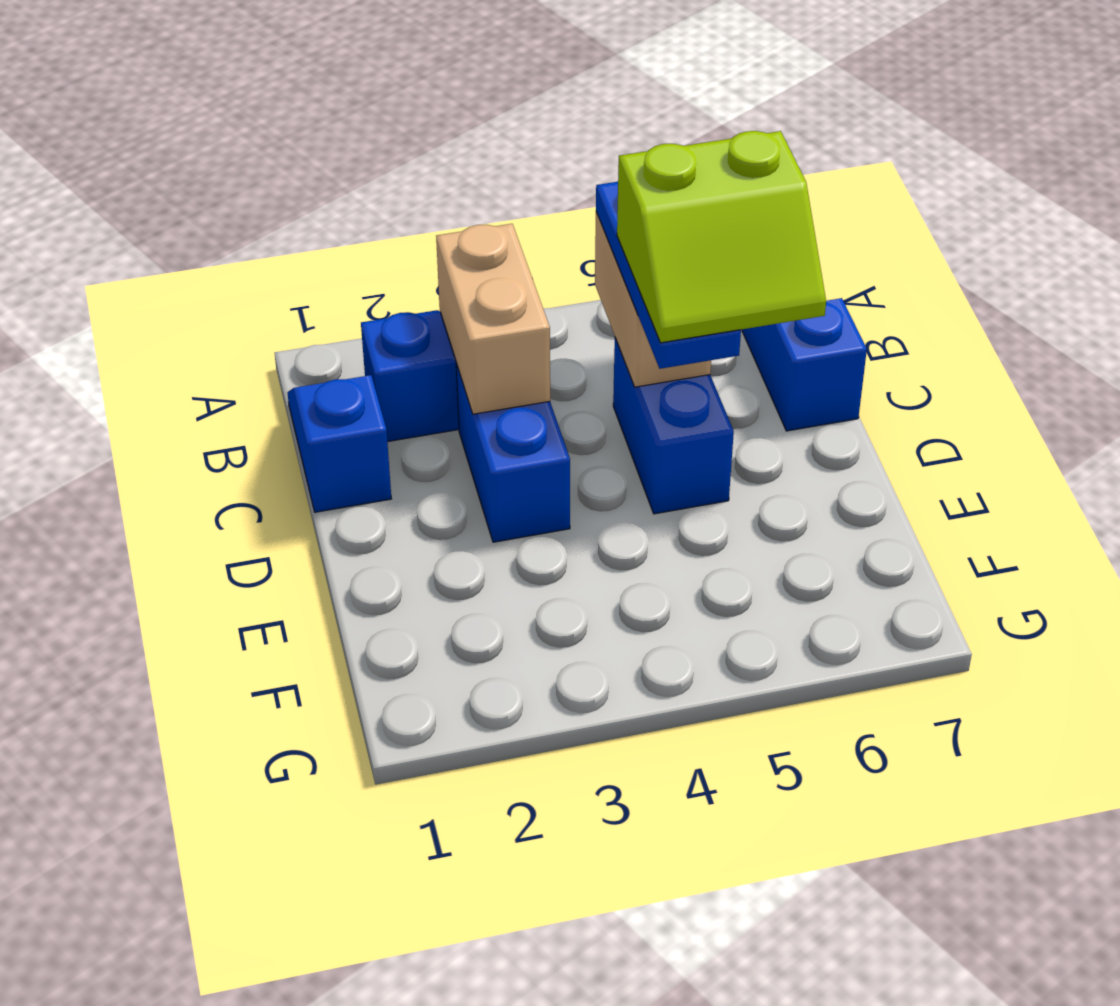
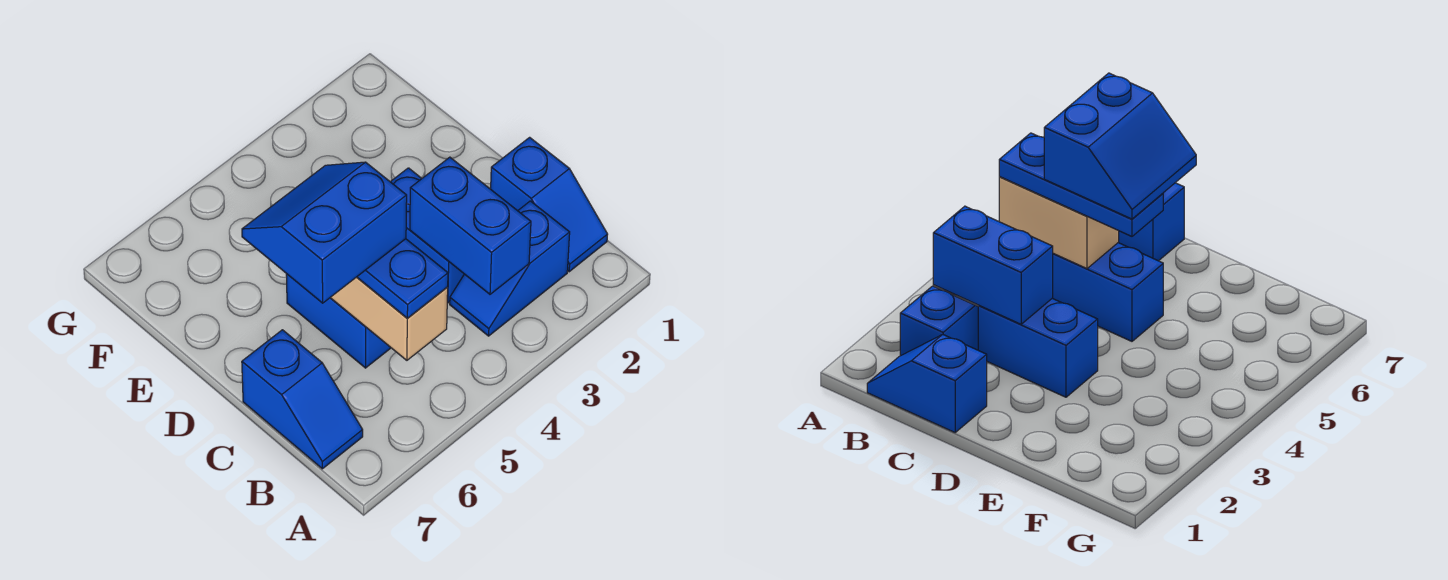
tan 1x2 brick [436,224,550,414] -> blue 1x2 brick [410,157,531,294]
lime 2x2 slope [617,131,826,343] -> blue 2x2 slope [242,162,407,303]

